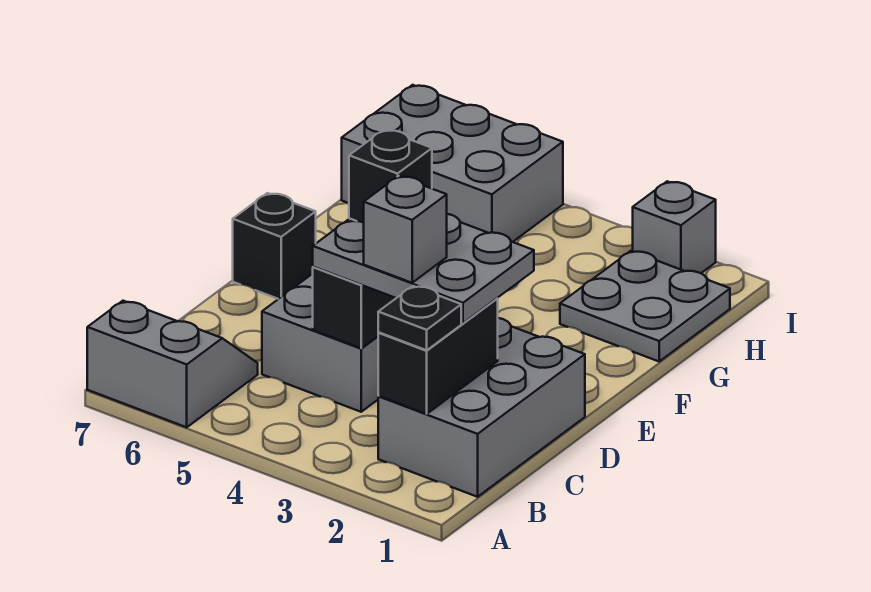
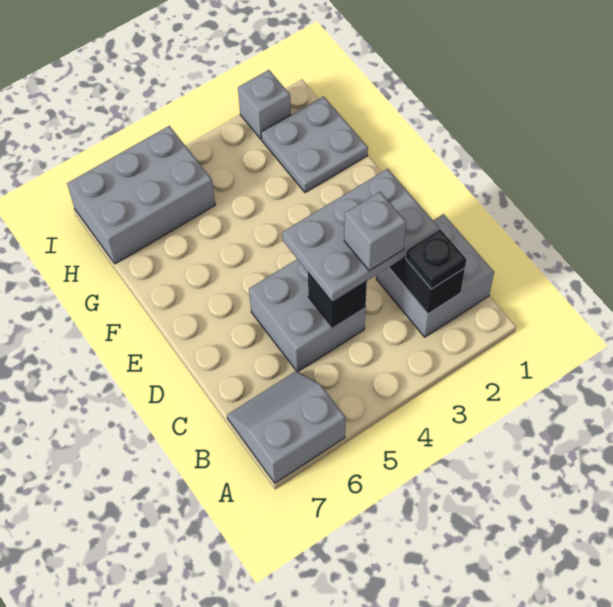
grey 2x3 brick [378,318,585,497] -> grey 2x2 brick [376,214,494,337]
black 1x1 brick [349,130,432,222] -> none
black 1x1 brick [233,193,316,299] -> none

